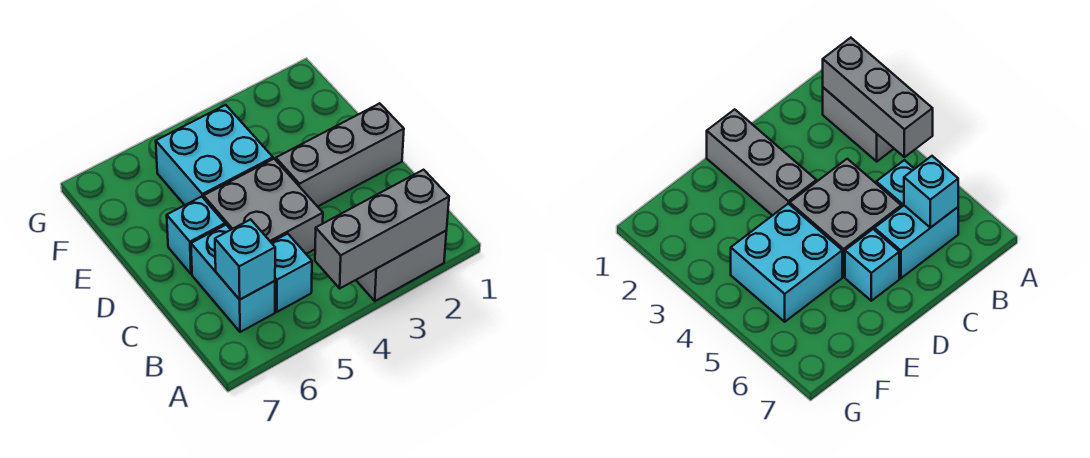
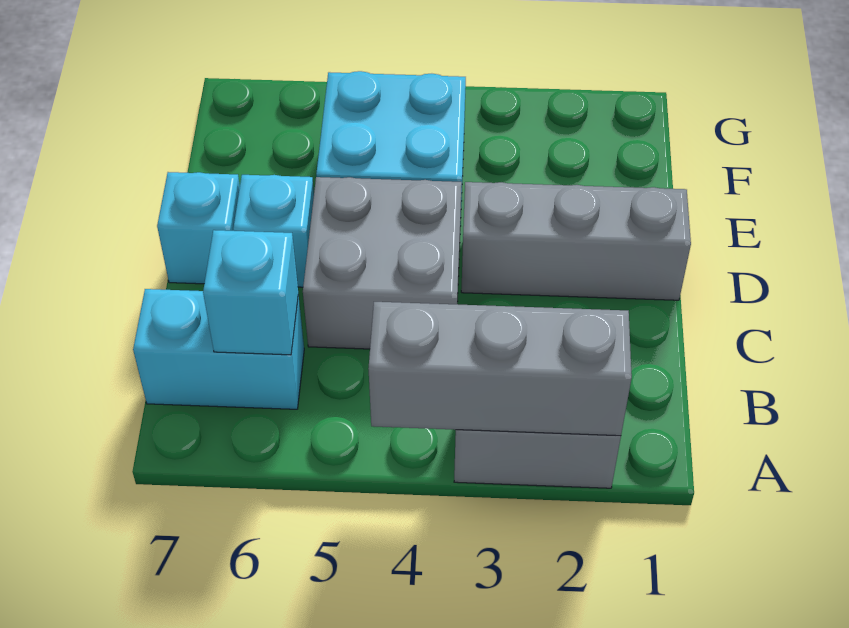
cyan 1x1 brick [271,234,312,312] -> cyan 1x1 brick moved to [157,172,240,284]
cyan 1x2 brick [191,225,275,332] -> cyan 1x2 brick turned to [133,289,304,409]

